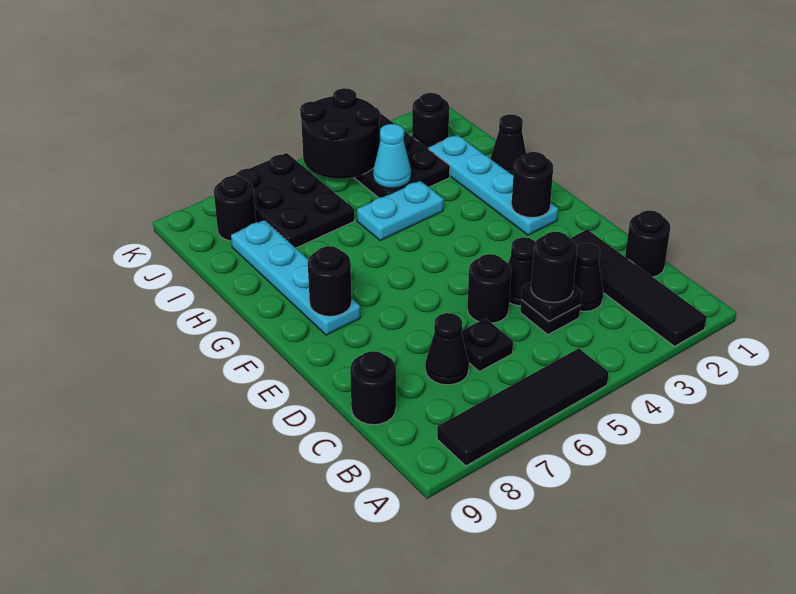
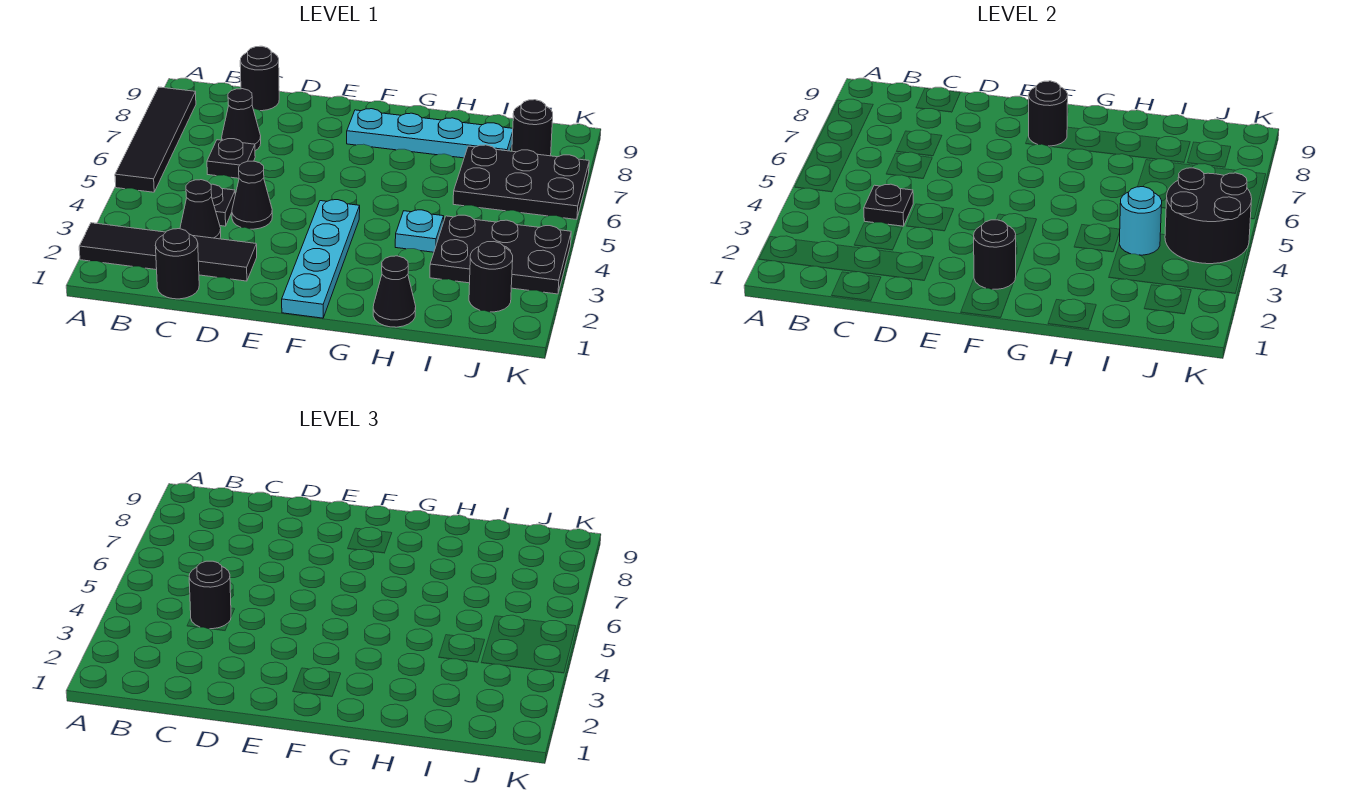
black 1x1 round brick [467,254,511,323] -> none
cyan 1x4 plate [428,135,558,235] -> cyan 1x4 plate turned to [282,200,360,318]
cyan 1x2 plate [357,181,444,241] -> cyan 1x1 plate [395,210,444,252]
cyan 1x1 cone [373,124,411,188] -> cyan 1x1 round brick [1119,187,1162,255]

